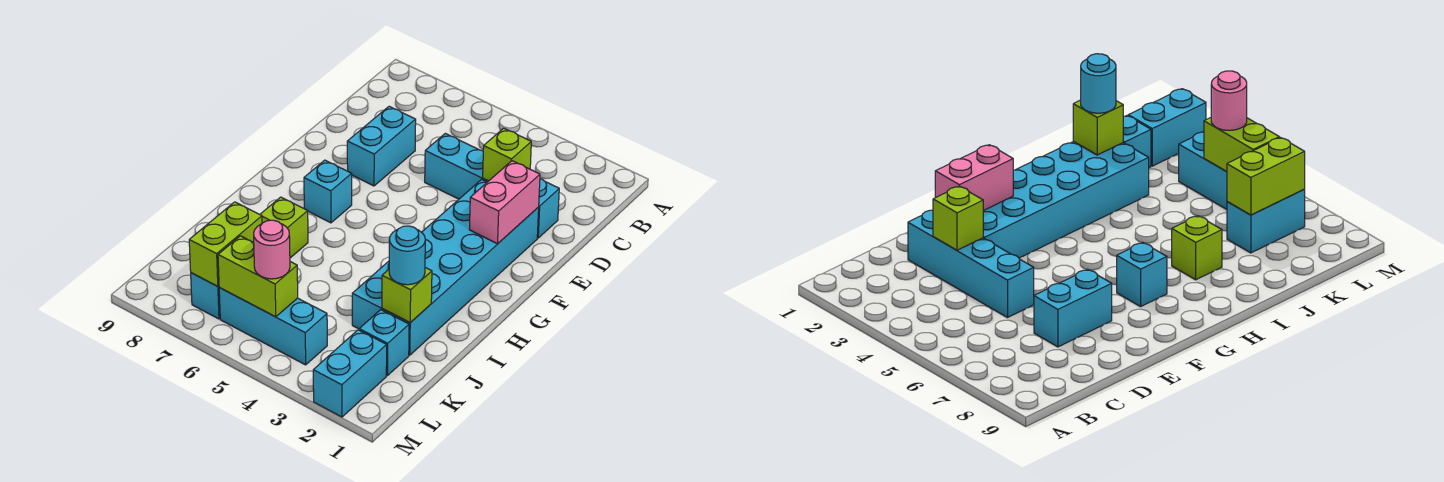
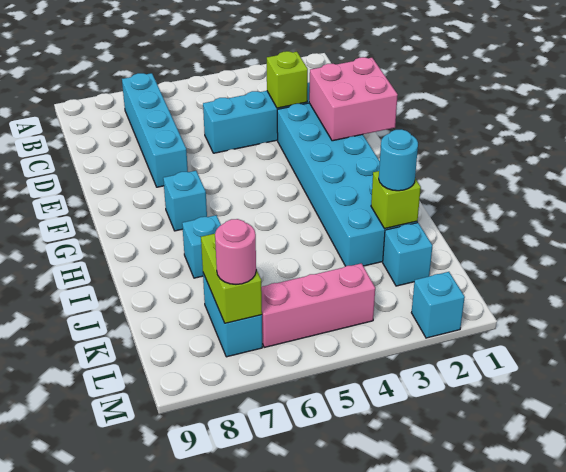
cyan 1x2 brick [347,106,416,186] -> cyan 1x4 brick [122,73,188,187]
pink 1x2 brick [469,161,540,244] -> pink 2x2 brick [309,57,398,141]
lime 1x1 brick [260,197,308,258] -> cyan 1x1 brick [182,215,221,278]
cyan 1x2 brick [313,330,387,417] -> cyan 1x1 brick [411,272,465,338]
cyan 1x3 brick [219,288,327,365] -> pink 1x3 brick [261,263,375,347]
lime 1x2 brick [218,236,298,317] -> none
pink 1x1 round brick [254,220,290,279] -> pink 1x1 round brick moved to [215,219,256,284]

